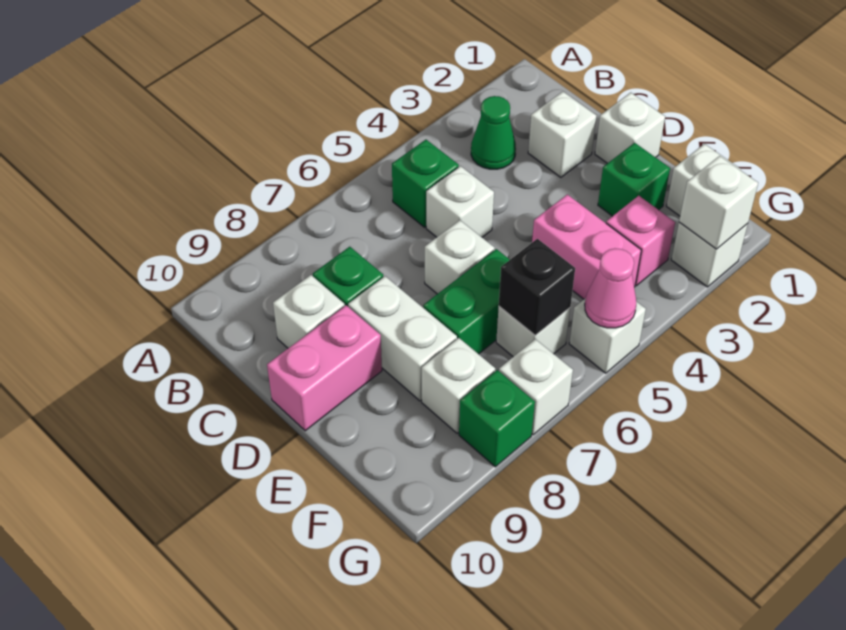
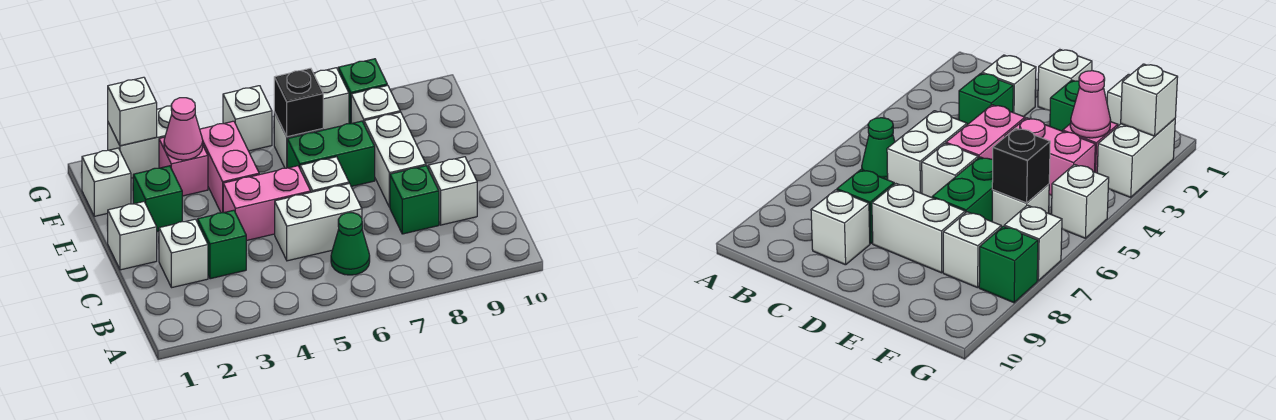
green 1x1 cone [471,96,516,169] -> green 1x1 cone moved to [331,213,370,275]
green 1x1 brick [392,140,459,227] -> green 1x1 brick moved to [198,210,246,279]
white 1x1 brick [426,166,494,237] -> white 1x2 brick [275,183,362,261]
pink 1x2 brick [267,305,382,431] -> pink 1x2 brick moved to [223,166,311,241]
white 1x1 brick [671,222,748,287] -> white 1x2 brick [108,106,172,178]
pink 1x1 cone [585,248,636,328] -> pink 1x1 cone moved to [164,98,203,160]

